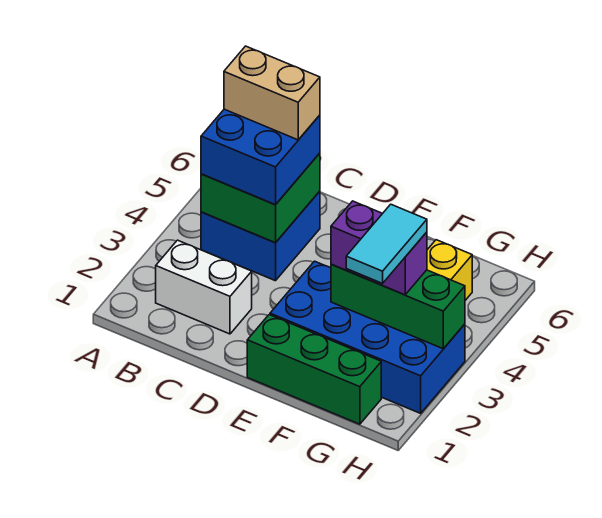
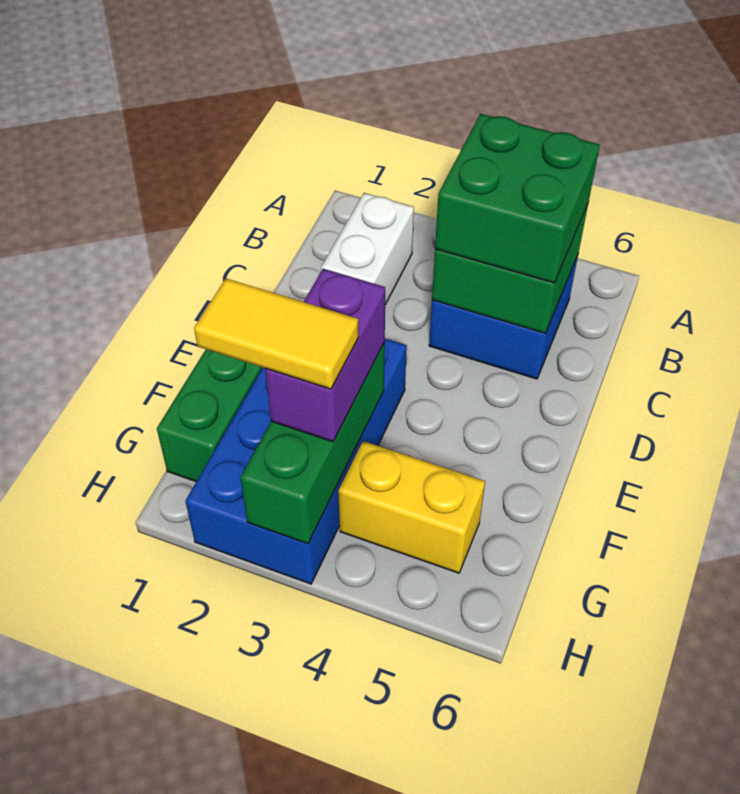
blue 2x2 brick [201,109,320,205] -> green 2x2 brick [435,114,600,283]
tan 1x2 brick [224,46,320,140] -> none
cyan 1x2 tile [346,204,427,283] -> yellow 1x2 tile [194,279,359,389]

